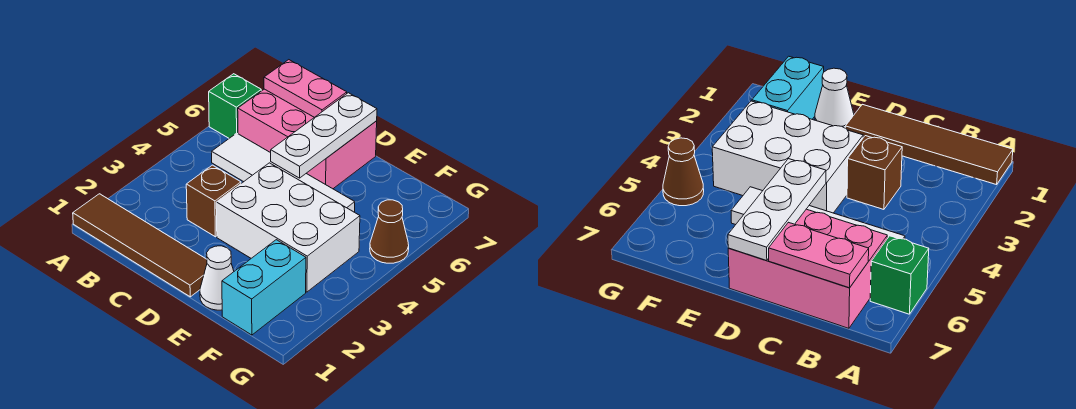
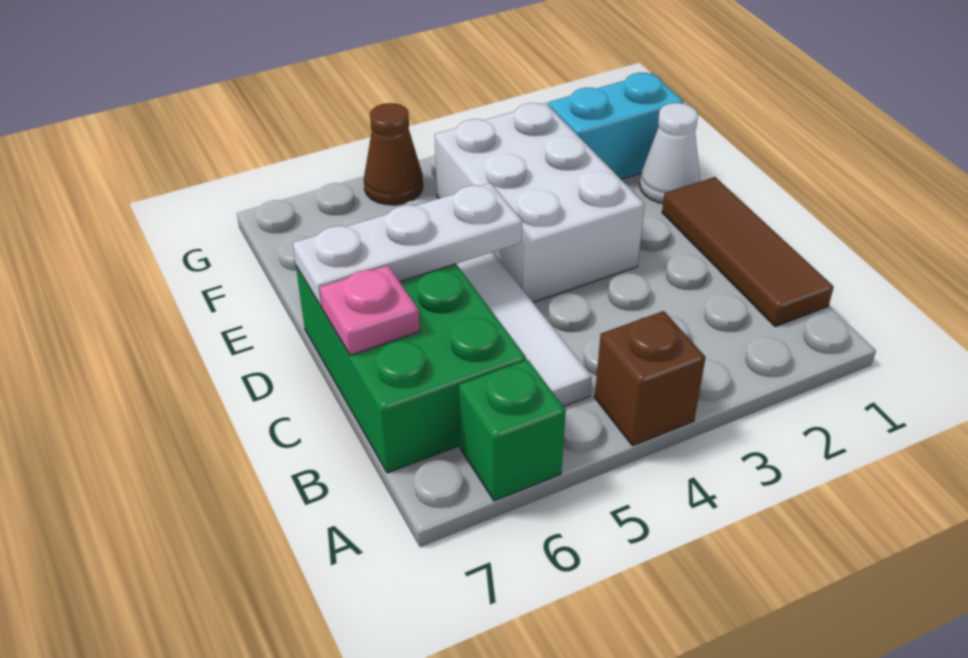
brown 1x4 tile [73,194,207,297] -> brown 1x3 tile [662,177,834,327]
pink 2x3 brick [238,89,377,189] -> green 2x3 brick [296,264,526,473]
pink 1x2 plate [264,60,347,117] -> pink 1x1 plate [320,266,420,355]
brown 1x1 brick [186,165,241,237] -> brown 1x1 brick moved to [595,311,706,446]

